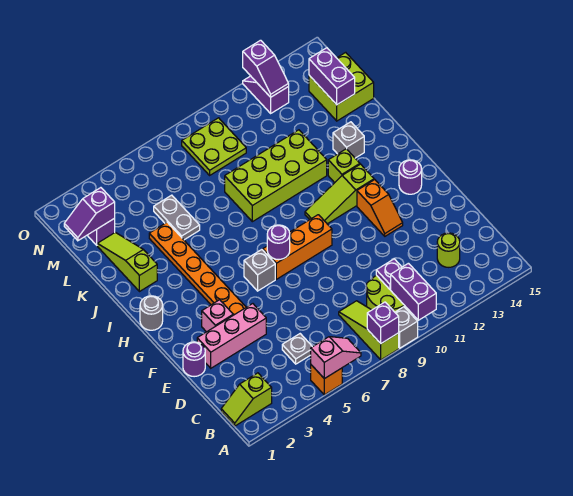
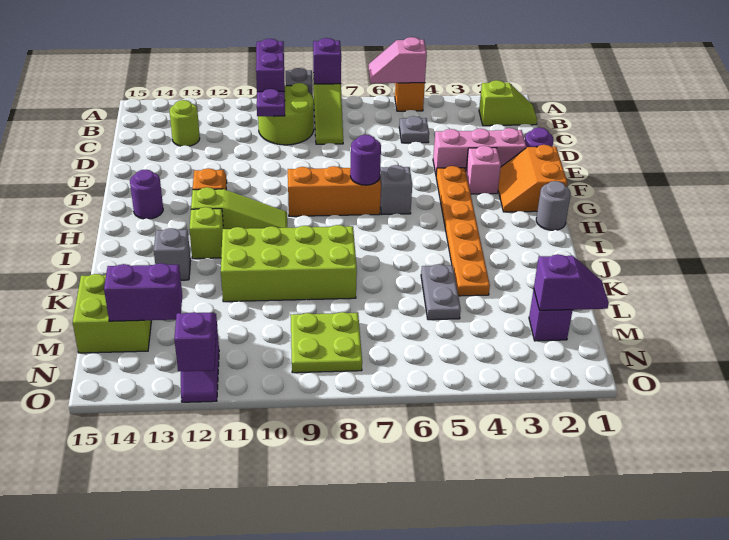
none -> orange 2x2 slope [498,145,567,212]
lime 1x3 slope [97,232,157,292] -> none
purple 1x2 brick [309,48,355,105] -> purple 1x2 brick turned to [104,263,182,321]

